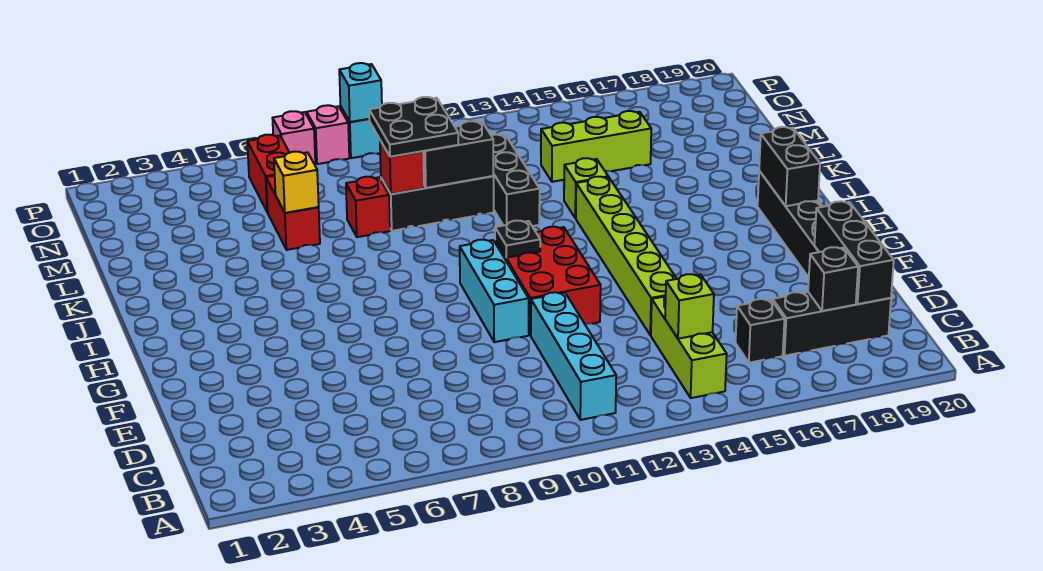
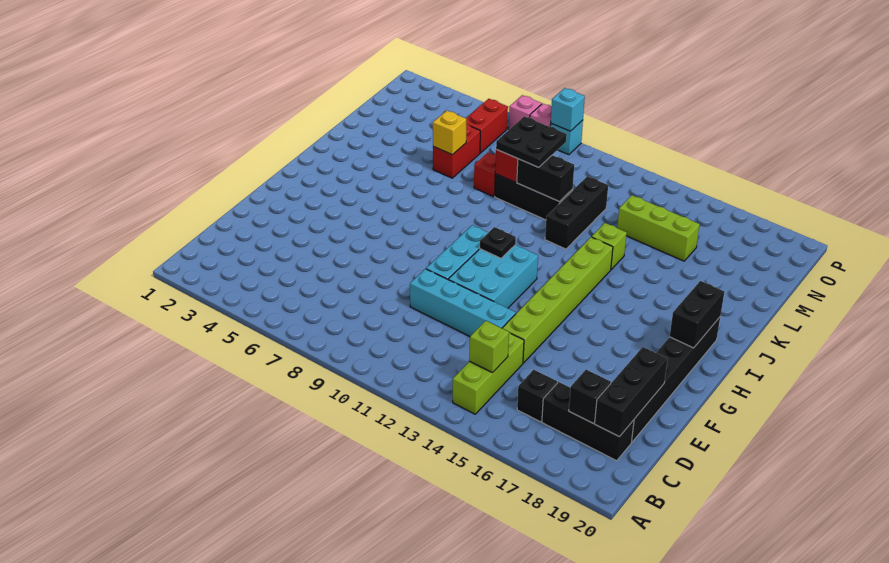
cyan 1x4 brick [531,292,616,420] -> cyan 1x4 brick turned to [410,269,516,336]
red 2x3 brick [495,227,601,335] -> cyan 2x3 brick [448,245,538,308]

